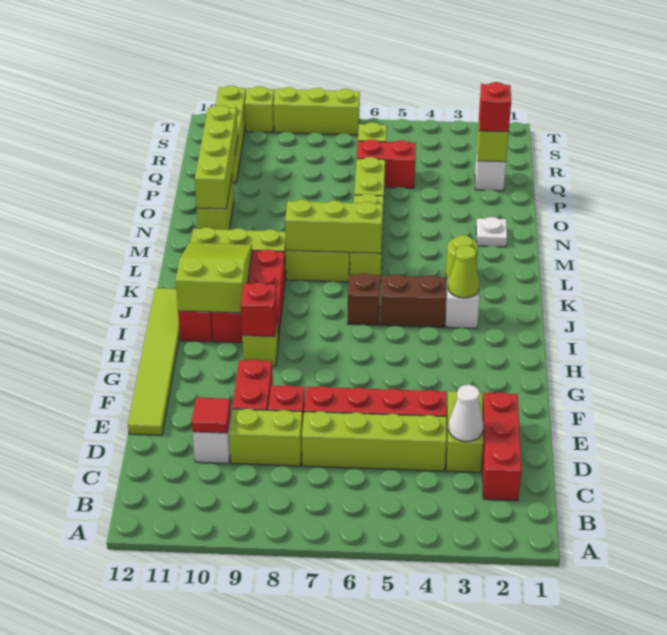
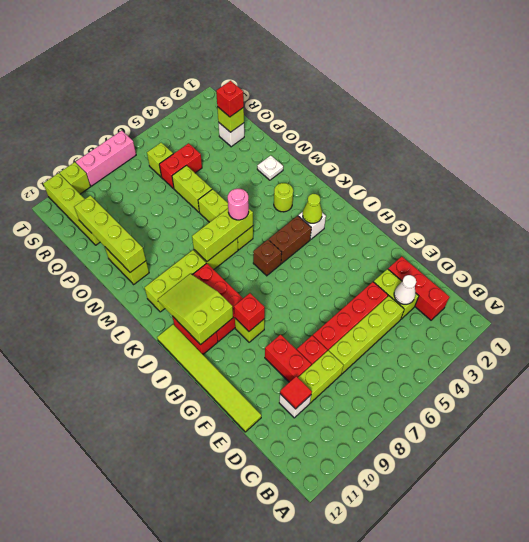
none -> pink 1x1 round brick [228,189,249,220]
lime 1x3 brick [274,87,360,135] -> pink 1x3 brick [76,130,136,186]

